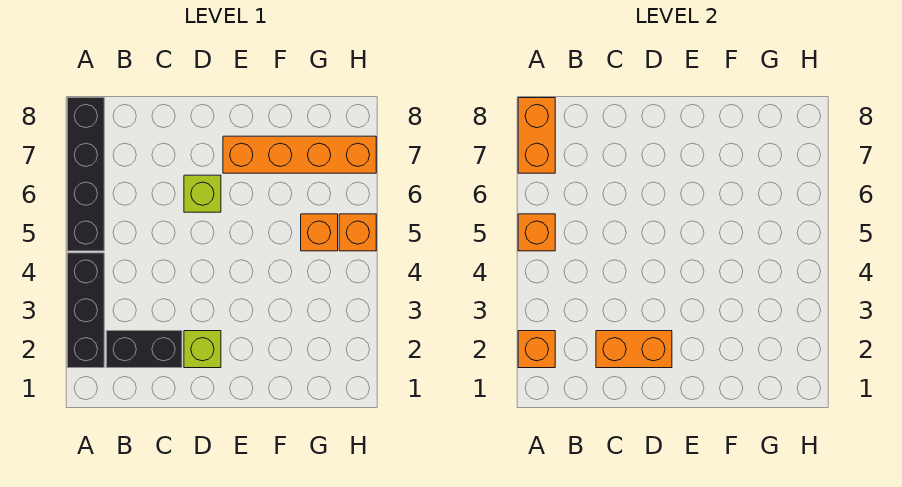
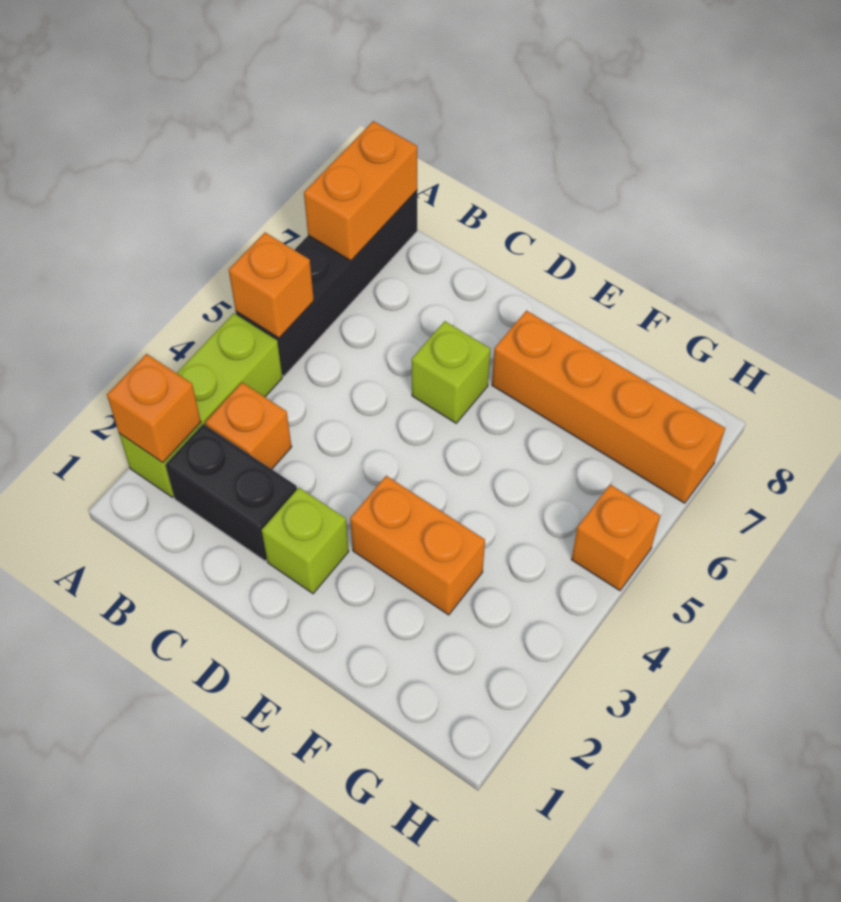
black 1x3 brick [67,253,104,368] -> lime 1x3 brick [119,313,282,497]
orange 1x2 brick [596,331,672,368] -> orange 1x2 brick moved to [350,476,485,615]
orange 1x1 brick [301,214,338,251] -> orange 1x1 brick moved to [205,383,292,469]

